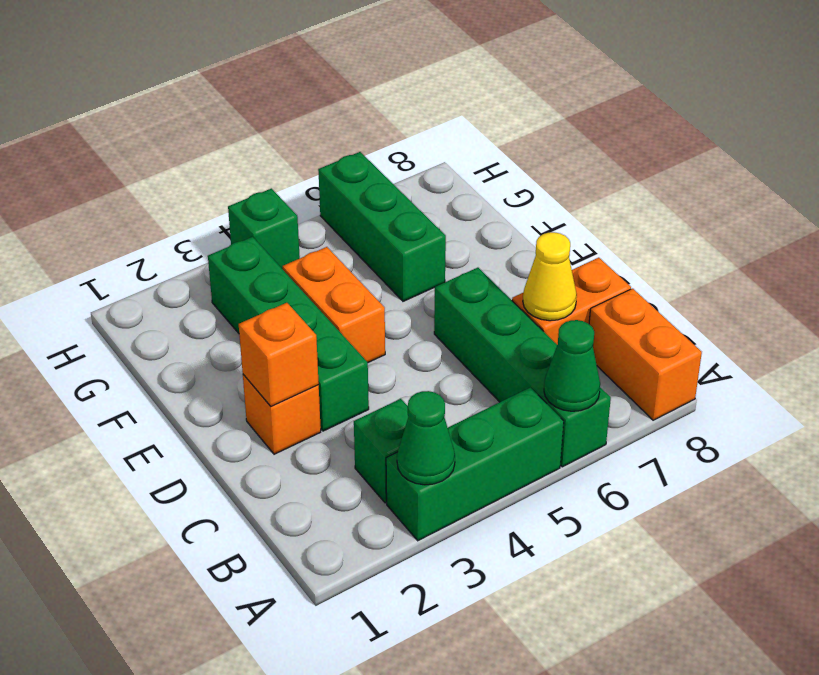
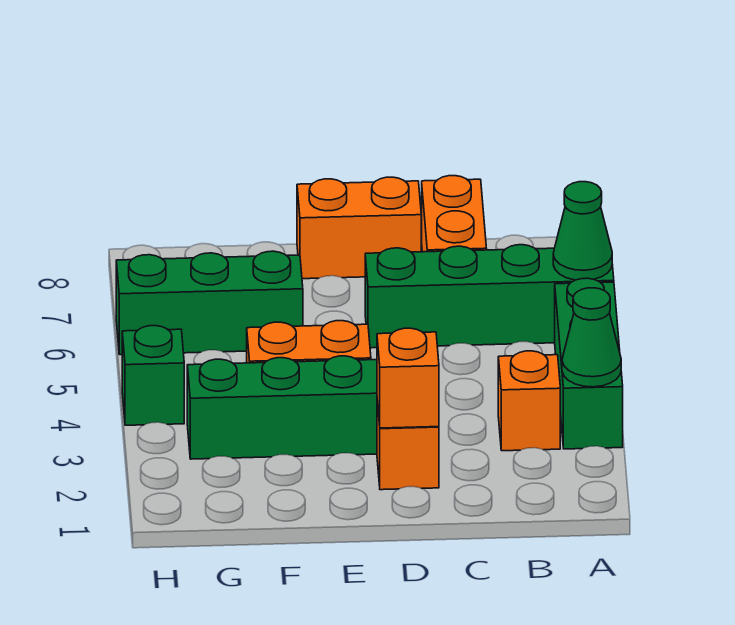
orange 1x2 brick [589,289,702,420] -> orange 1x2 brick moved to [297,177,421,279]
green 1x1 brick [354,399,408,503] -> orange 1x1 brick [498,351,560,451]
yellow 1x1 cone [523,232,577,321] -> none

